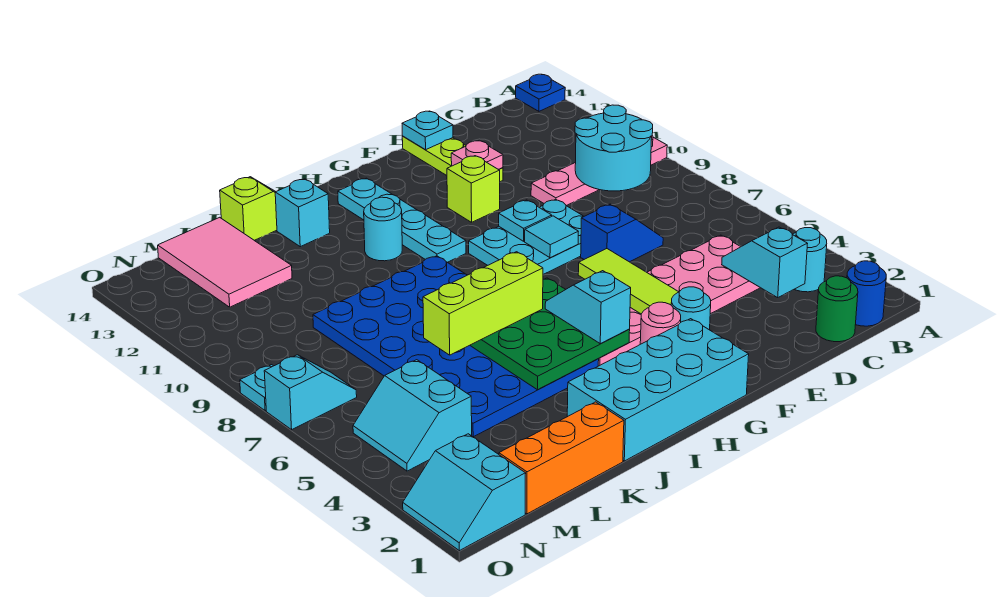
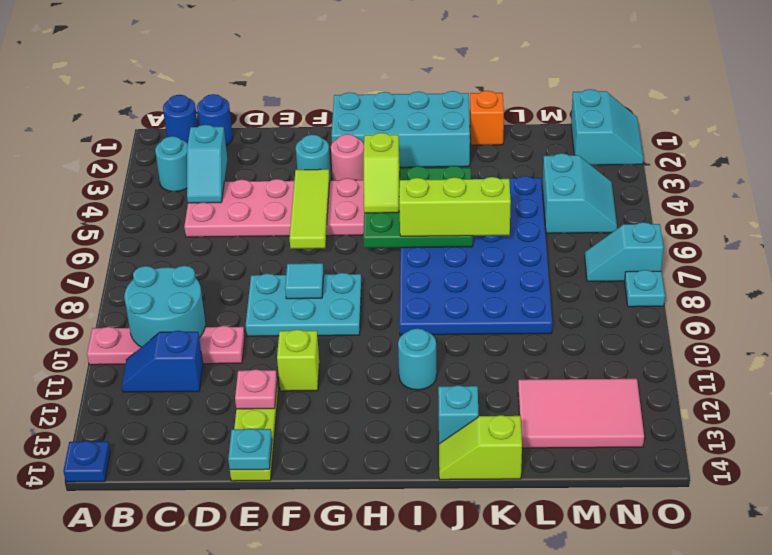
green 1x1 round brick [816,276,858,342] -> blue 1x1 round brick [197,94,233,145]
blue 1x2 slope [581,204,663,262] -> blue 1x2 slope moved to [122,331,203,392]
cyan 1x1 plate [499,200,552,241] -> none
cyan 1x2 slope [545,271,631,344] -> lime 1x2 slope [364,133,400,213]
cyan 1x4 plate [338,178,466,262] -> none
orange 1x3 brick [499,402,624,514] -> orange 1x1 brick [470,91,504,145]
pink 2x3 tile [158,217,292,307] -> pink 2x3 tile turned to [518,379,644,448]

